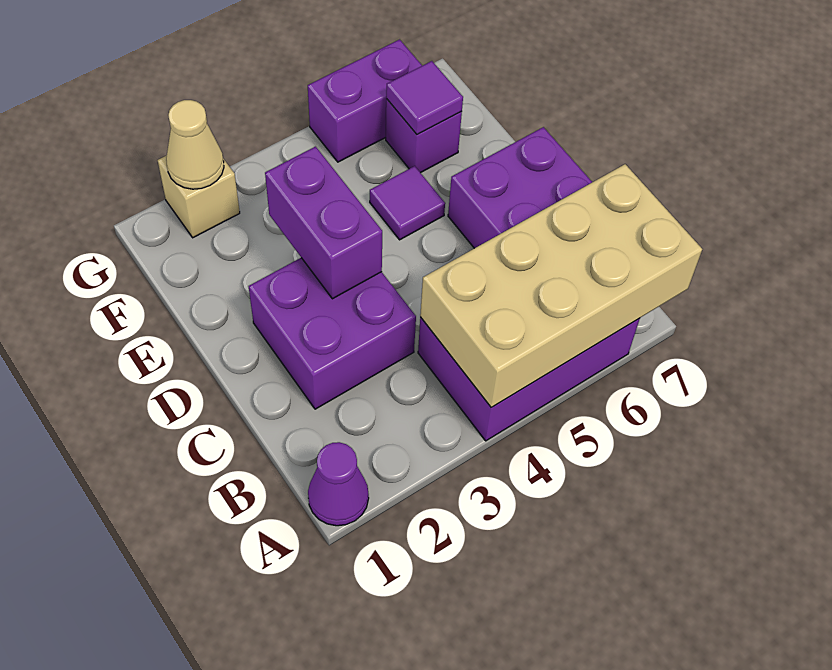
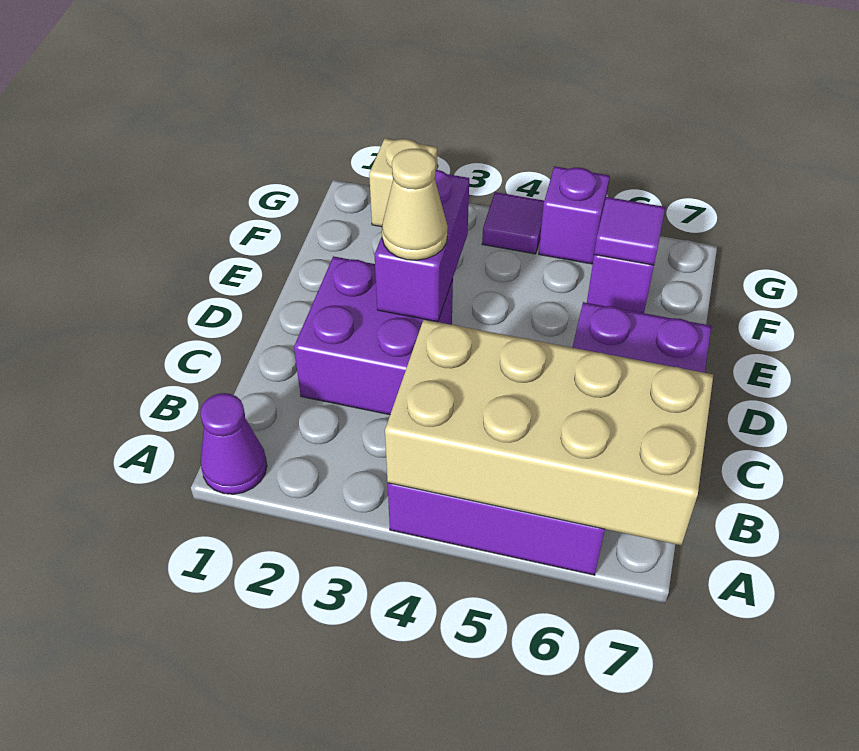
purple 1x1 tile [370,166,445,240] -> purple 1x1 tile moved to [482,192,544,254]
tan 1x1 cone [166,100,224,189] -> tan 1x1 cone moved to [382,149,448,260]
purple 1x2 brick [308,39,422,162] -> purple 1x1 brick [539,166,610,264]

